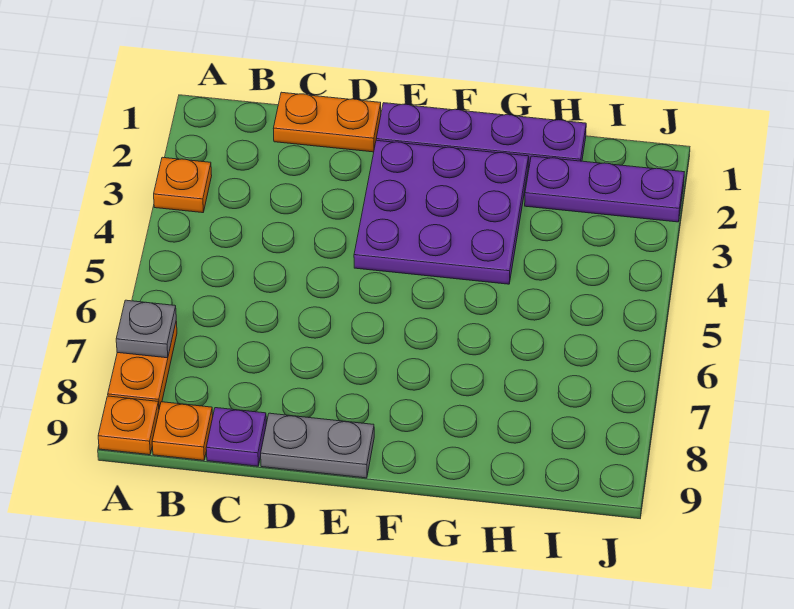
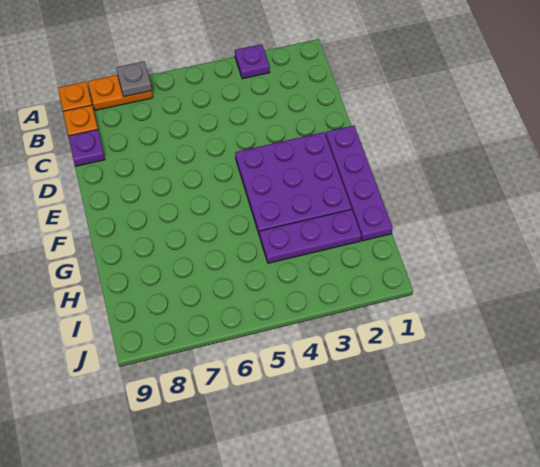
orange 1x1 plate [154,157,212,213] -> purple 1x1 plate [235,44,270,79]
orange 1x2 plate [273,92,381,152] -> none
grey 1x2 plate [261,413,374,478] -> none
purple 1x3 plate [525,156,684,222] -> purple 1x3 plate turned to [260,209,361,263]

